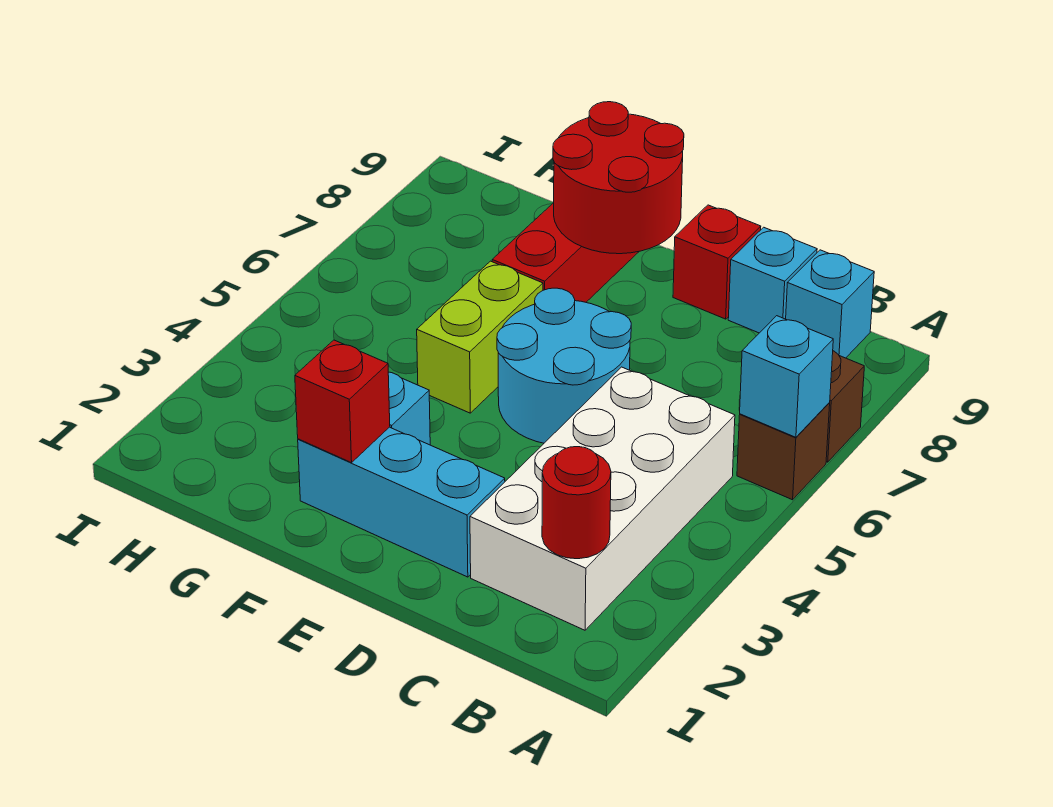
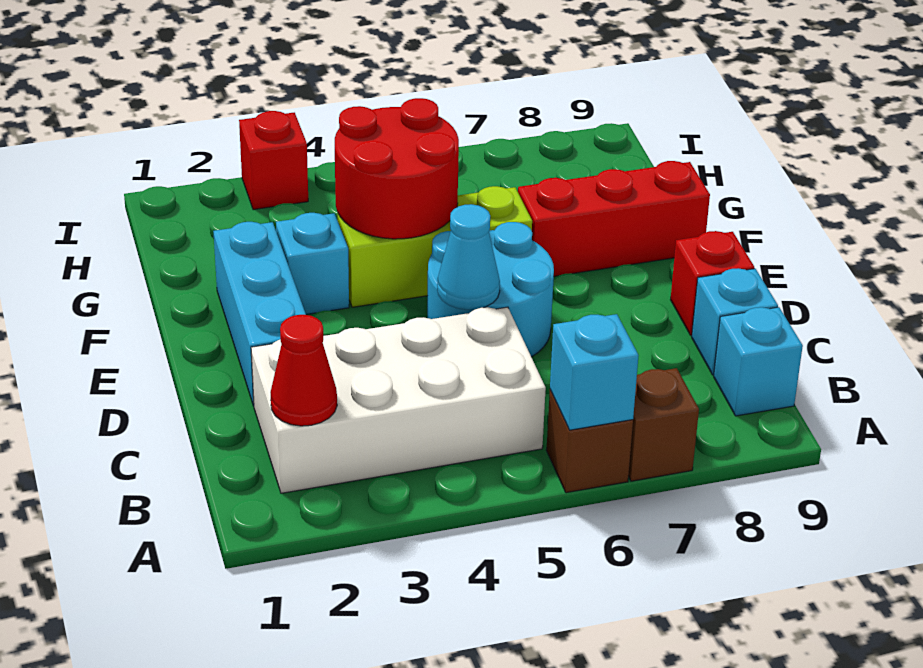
red 1x1 round brick [542,447,611,559] -> red 1x1 cone [270,315,337,426]
none -> cyan 1x1 cone [437,204,500,310]
red 2x2 round brick [553,102,684,254] -> red 2x2 round brick moved to [335,98,459,239]
red 1x1 brick [295,340,390,463] -> red 1x1 brick moved to [239,111,308,210]
lime 1x2 brick [417,261,543,413] -> lime 1x3 brick [337,186,532,307]

